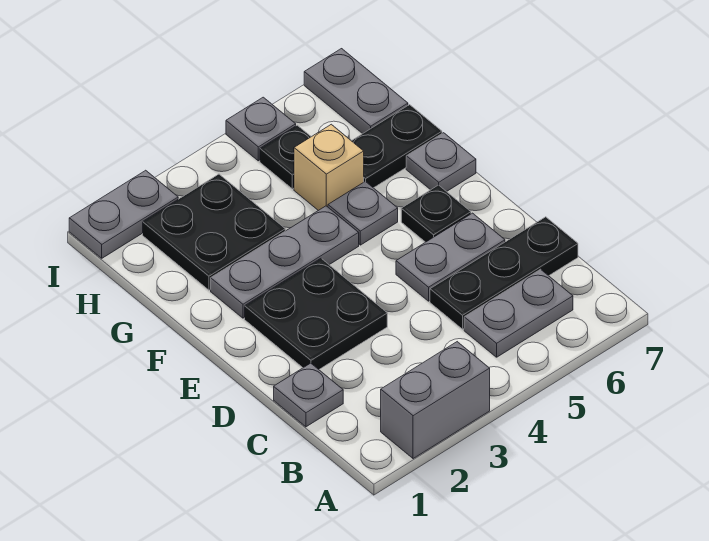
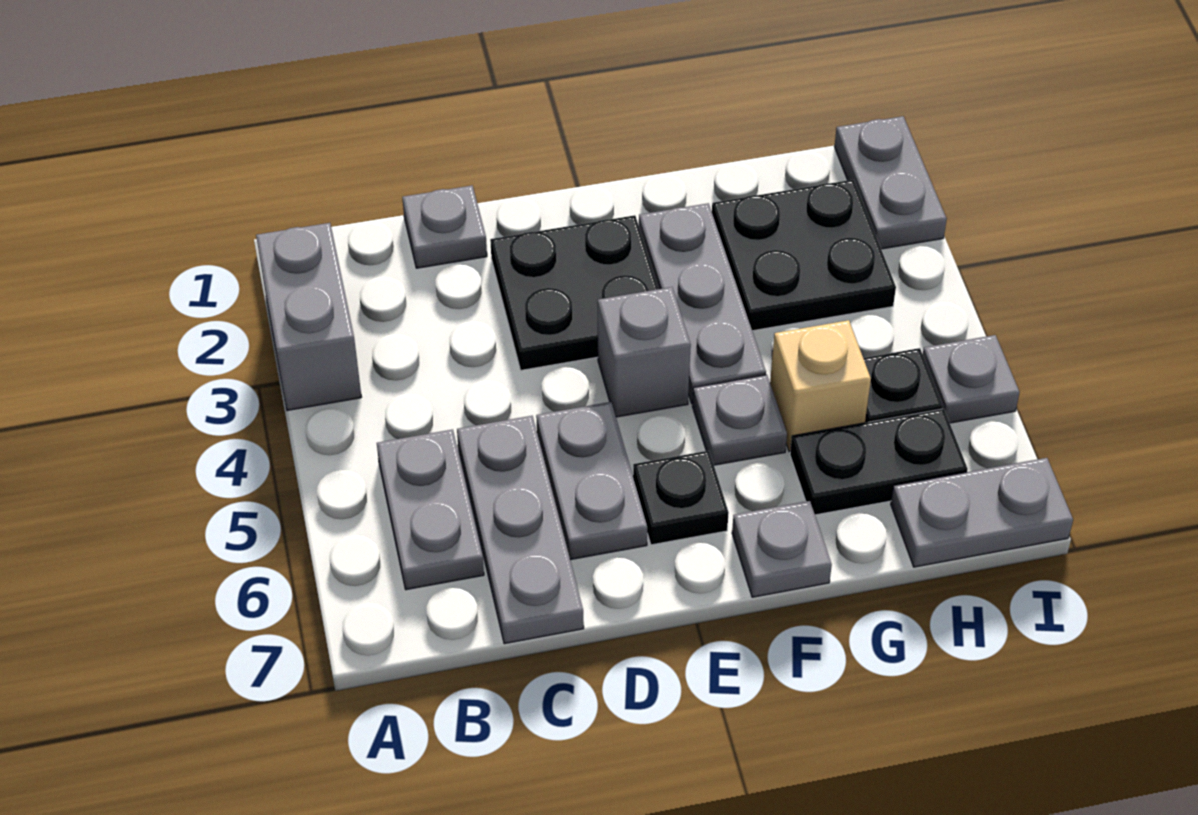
black 1x3 plate [430,217,578,329] -> grey 1x3 plate [457,416,584,644]
none -> grey 1x1 brick [598,287,691,417]
black 1x2 plate [352,105,442,188] -> black 1x2 plate turned to [790,409,968,515]

